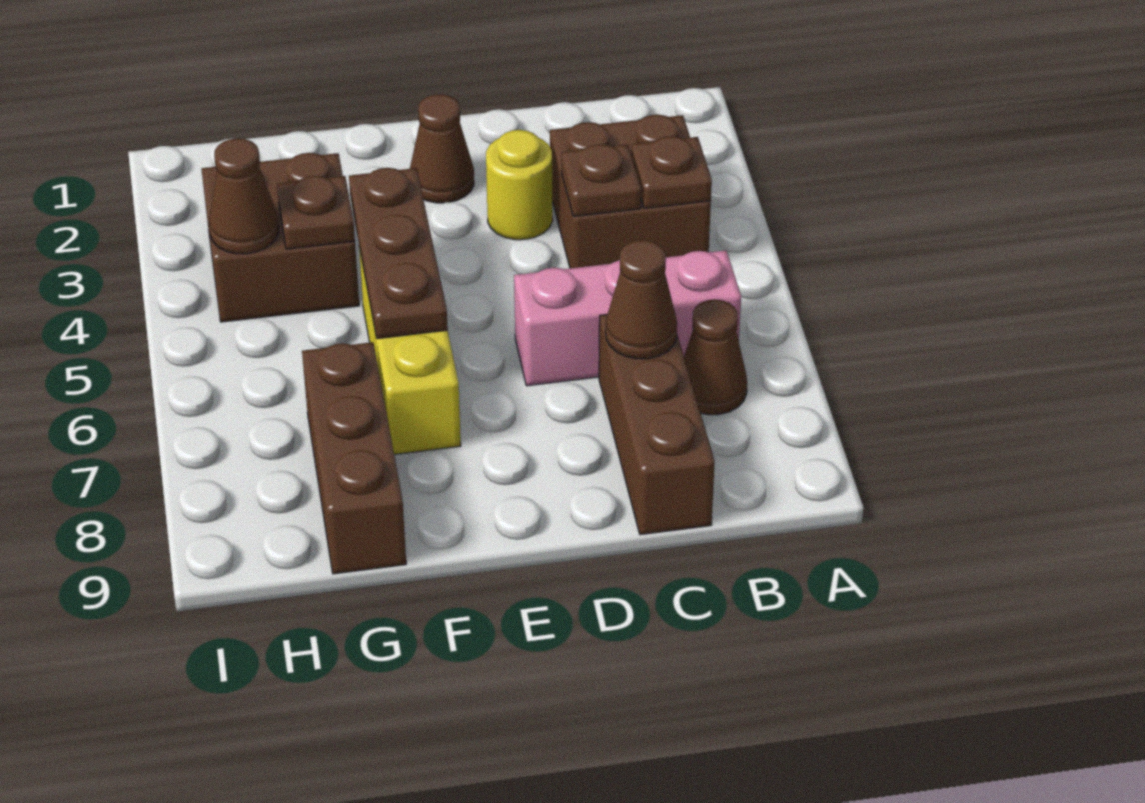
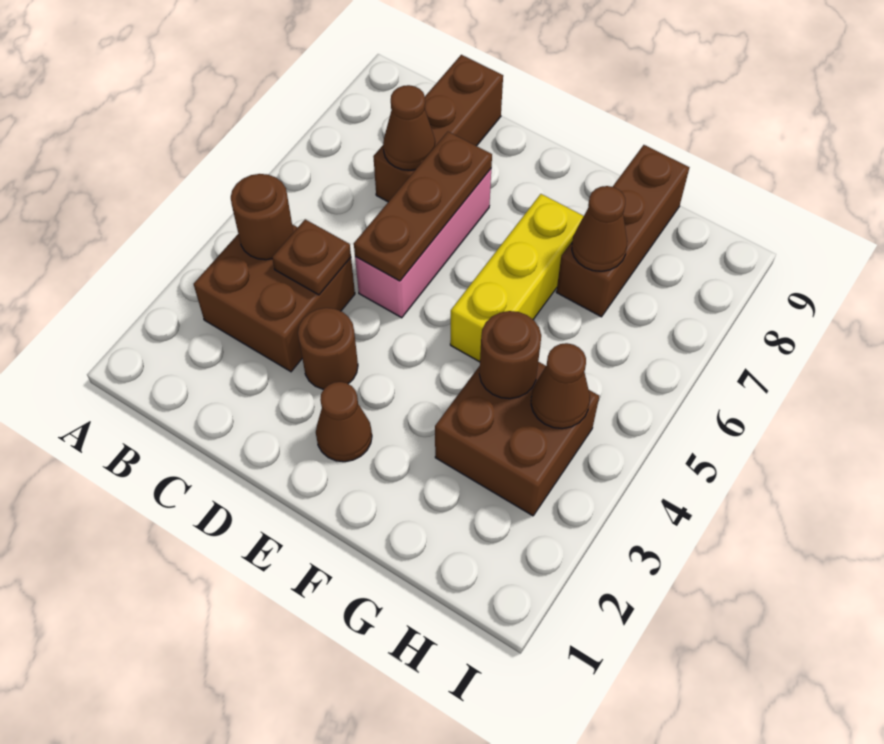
brown 1x1 plate [631,136,712,208] -> brown 1x1 round brick [231,174,293,260]
pink 1x3 brick [514,250,741,386] -> pink 1x3 brick turned to [355,169,491,318]
brown 1x1 cone [684,299,747,415] -> brown 1x1 cone moved to [572,186,627,271]
yellow 1x1 round brick [486,130,553,240] -> brown 1x1 round brick [298,308,358,389]
brown 1x3 plate [349,168,448,339] -> brown 1x3 plate moved to [354,132,492,281]
brown 1x1 plate [277,176,355,249] -> brown 1x1 round brick [479,311,541,399]

